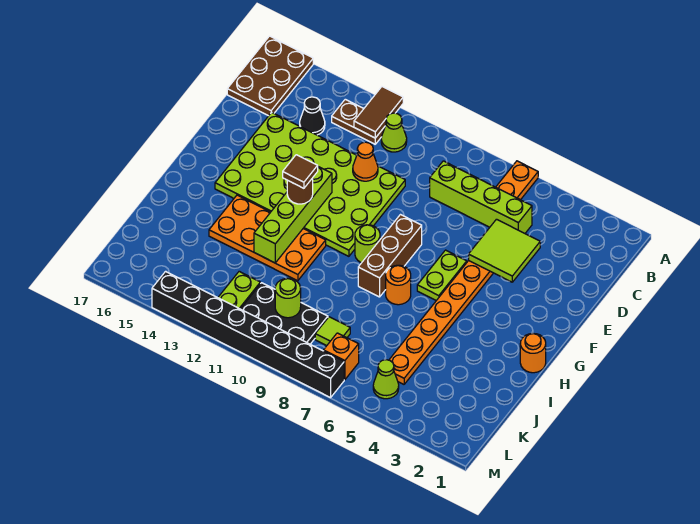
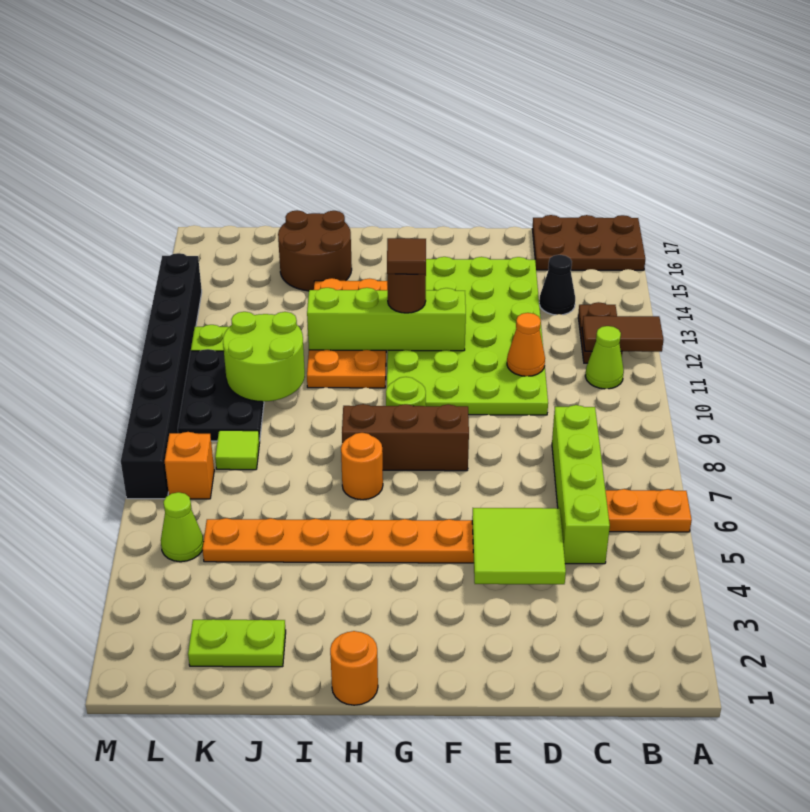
lime 1x2 plate [417,250,467,301] -> lime 1x2 plate moved to [188,619,286,667]
none -> brown 2x2 round brick [278,210,352,291]
lime 1x1 round brick [275,278,301,318] -> lime 2x2 round brick [223,312,305,402]

